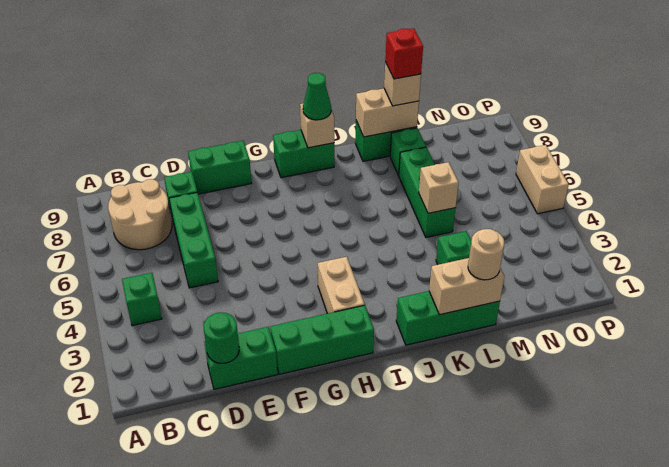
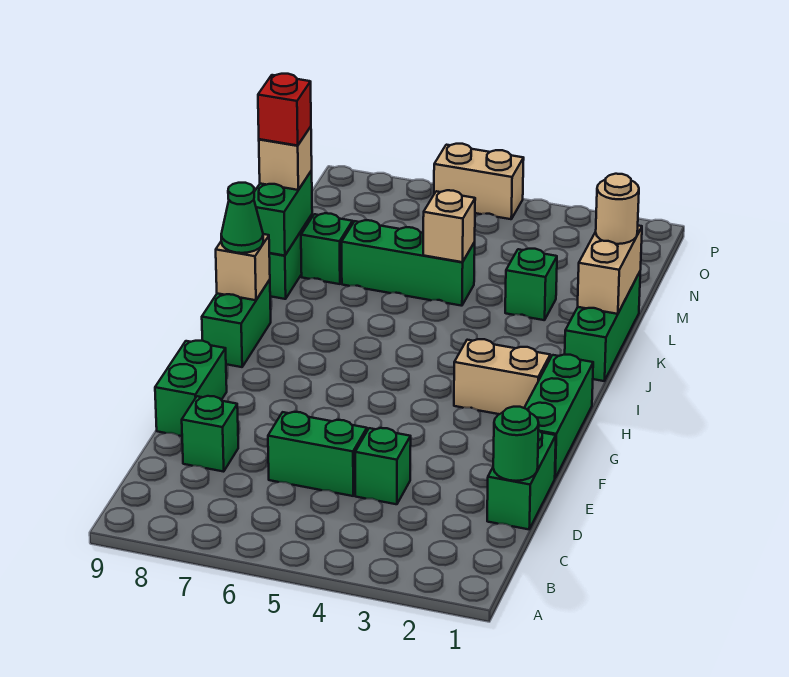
green 1x1 brick [122,273,162,326] -> green 1x1 brick moved to [355,428,411,504]
tan 2x2 round brick [108,179,172,250] -> none
green 1x3 brick [169,192,218,288] -> green 1x2 brick [268,412,367,496]
tan 1x2 brick [356,88,419,137] -> green 1x2 brick [254,171,312,256]

